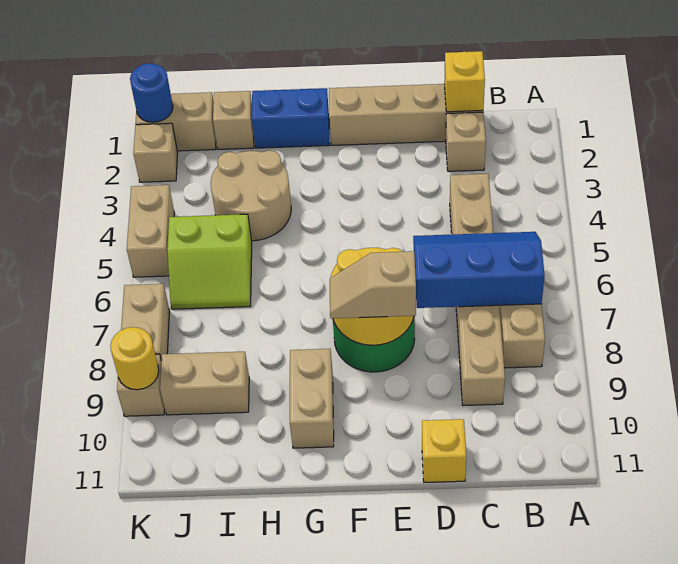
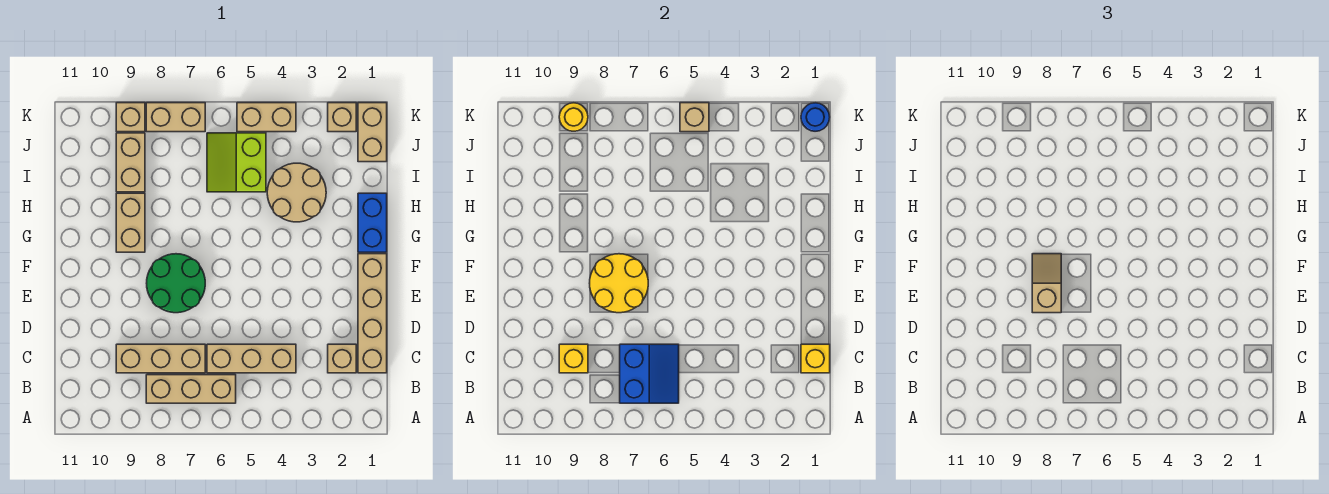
blue 2x3 slope [413,232,545,308] -> blue 2x2 slope [620,344,679,403]
yellow 1x1 brick [422,419,466,482] -> yellow 1x1 brick moved to [559,344,588,373]
tan 1x2 brick [290,349,334,448] -> tan 1x2 brick turned to [116,193,145,252]
tan 1x1 brick [213,91,254,149] -> tan 1x1 brick moved to [680,103,709,132]

